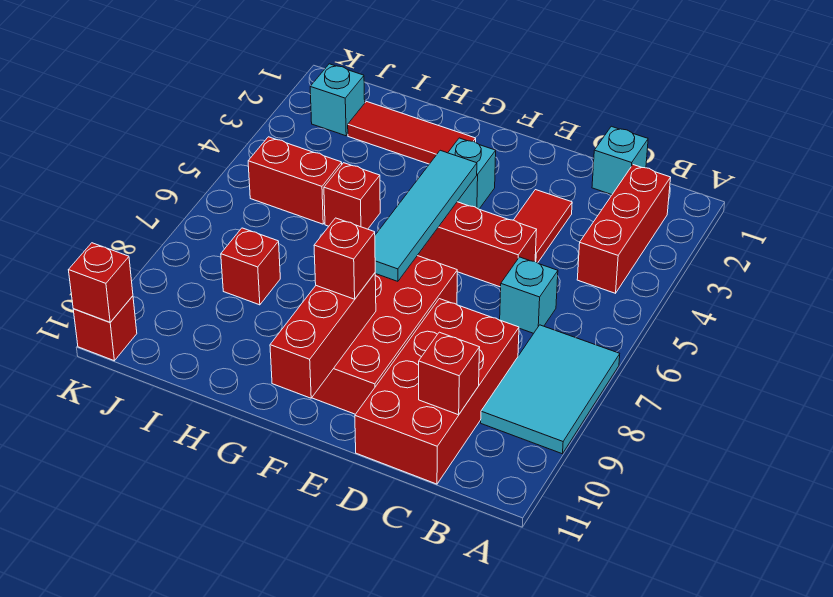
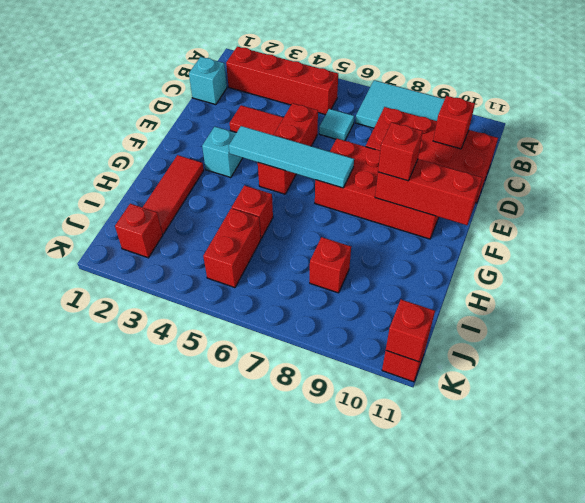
red 1x3 brick [577,165,671,293] -> red 1x4 brick [226,47,338,115]
cyan 1x1 brick [500,257,558,333] -> cyan 1x1 tile [319,109,354,141]
cyan 1x1 brick [310,64,365,136] -> red 1x1 brick [115,204,163,258]

